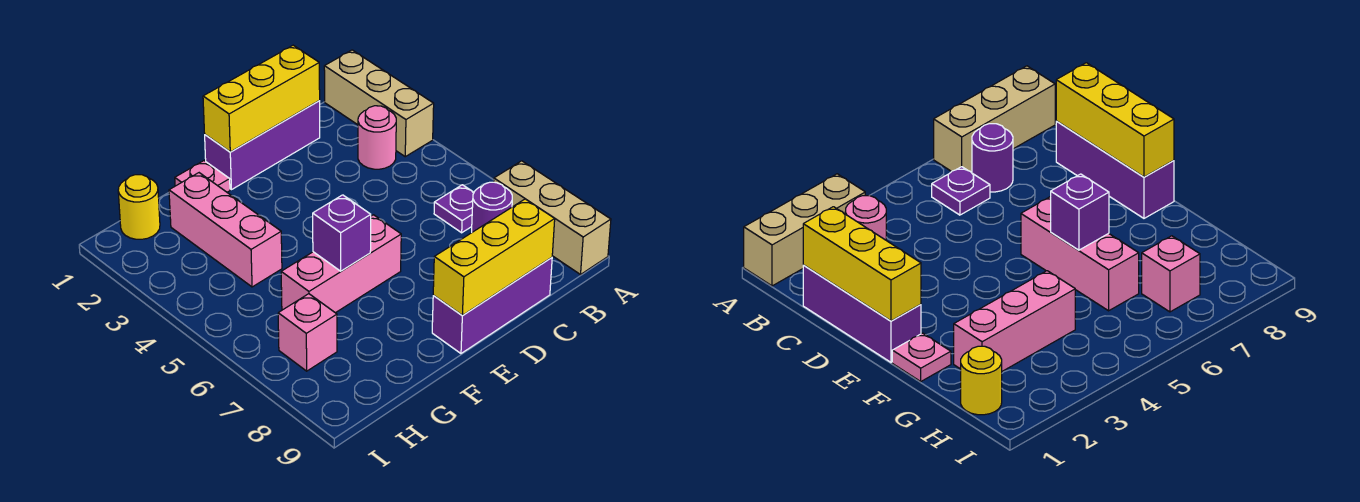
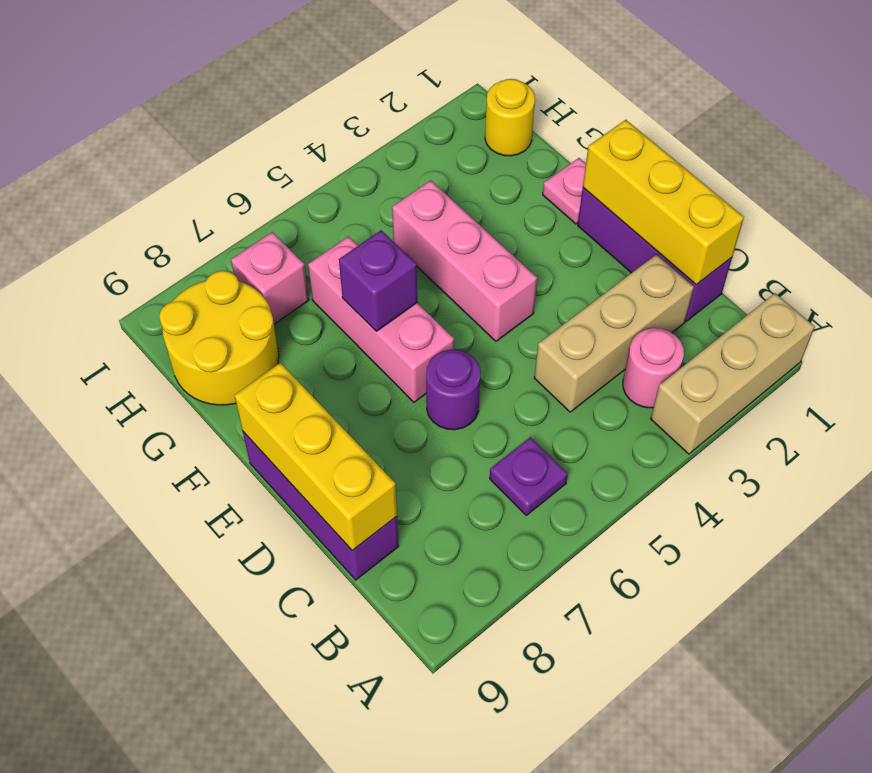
tan 1x3 brick [494,161,611,275] -> tan 1x3 brick moved to [534,254,694,412]
purple 1x1 round brick [472,182,512,232] -> purple 1x1 round brick moved to [426,350,481,430]
pink 1x3 brick [169,173,282,287] -> pink 1x3 brick turned to [392,180,537,341]
none -> yellow 2x2 round brick [159,271,279,405]

